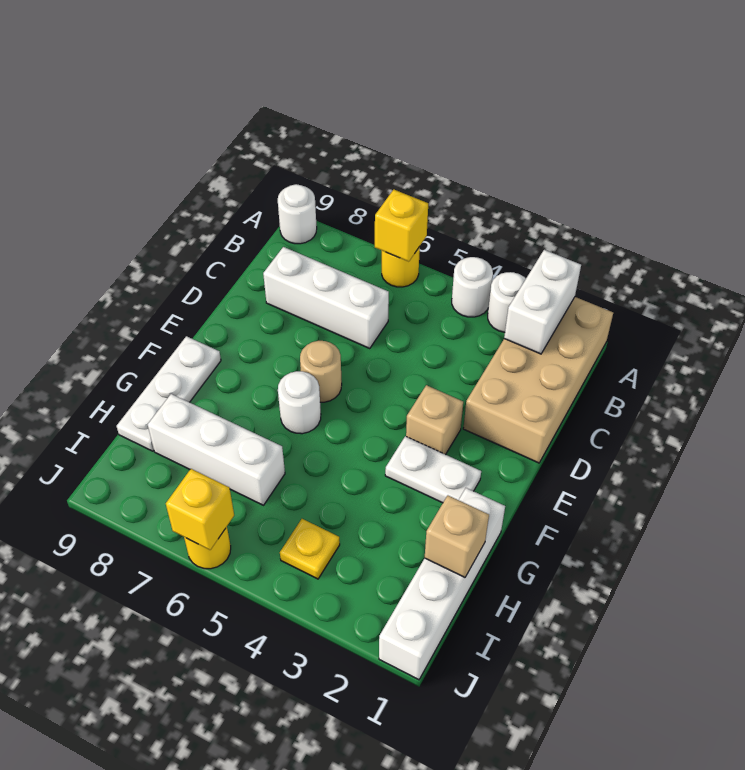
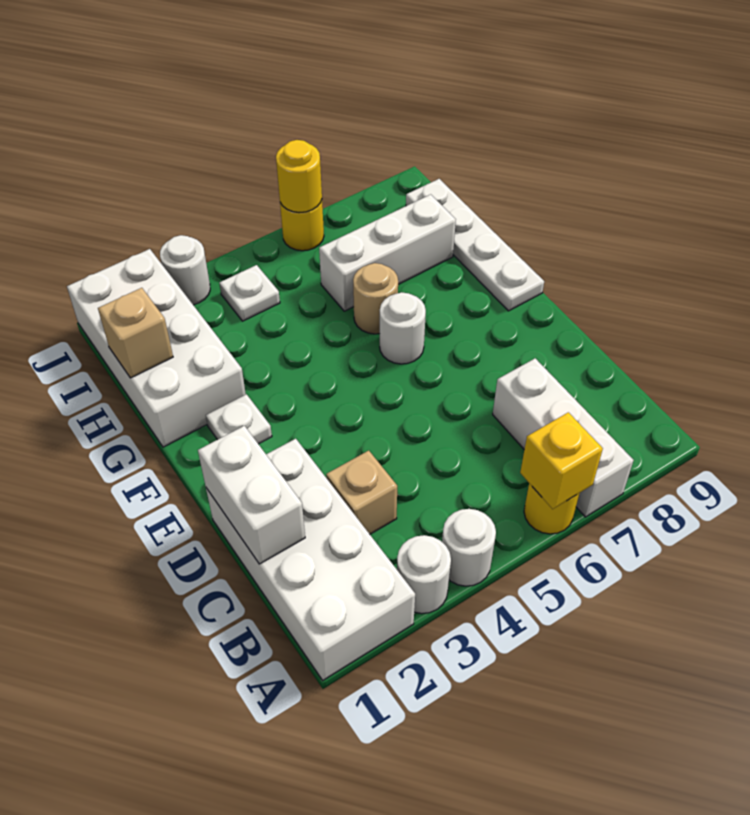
tan 2x4 brick [463,297,613,463] -> white 2x4 brick [206,439,415,680]
white 1x2 brick [504,250,581,354] -> white 1x2 brick moved to [198,426,305,564]
white 1x1 round brick [278,184,317,244] -> white 1x1 round brick moved to [160,235,210,305]
white 1x3 brick [263,247,389,348] -> white 1x3 brick turned to [493,358,633,517]
tan 1x1 brick [406,385,463,455] -> tan 1x1 brick moved to [326,451,397,534]
tan 1x1 round brick [300,341,342,402] -> tan 1x1 round brick moved to [353,263,398,334]
white 1x2 plate [385,436,481,503] -> white 1x1 plate [206,394,272,444]
white 1x3 plate [117,336,221,451] -> white 1x4 plate [406,179,544,311]
white 1x4 brick [379,488,505,680] -> white 2x4 brick [67,249,246,447]
yellow 1x1 plate [280,519,340,579] -> white 1x1 plate [219,265,280,321]
yellow 1x1 brick [166,469,234,550] -> yellow 1x1 round brick [276,140,322,213]

